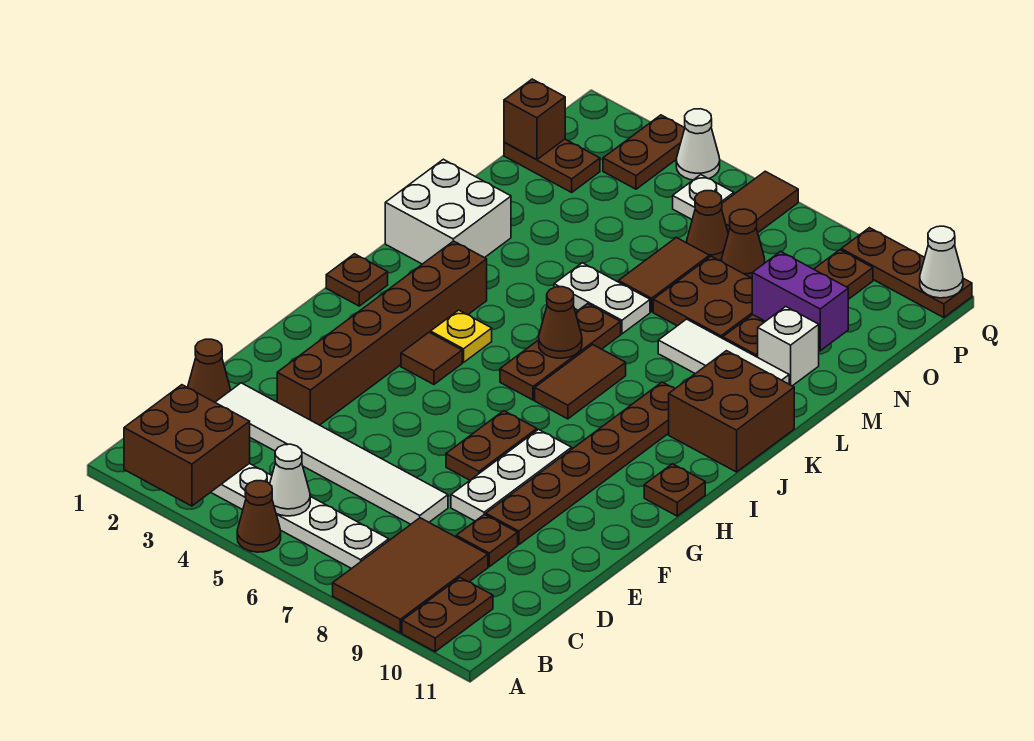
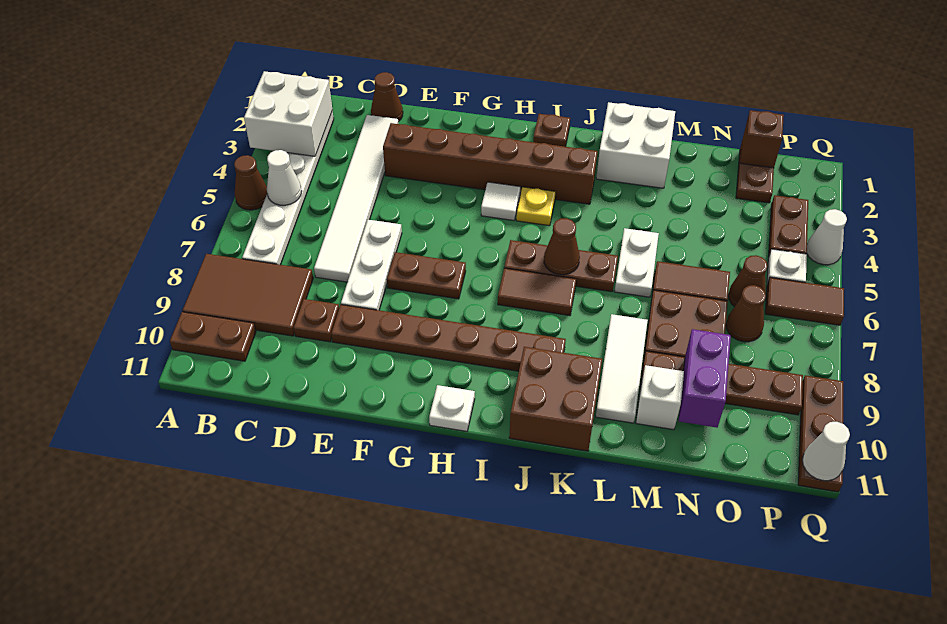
brown 2x2 brick [124,385,250,506] -> white 2x2 brick [244,71,332,156]
white 1x3 plate [451,430,572,521] -> white 1x3 plate turned to [341,220,402,310]
brown 1x1 tile [401,332,462,384] -> white 1x1 tile [481,182,520,221]
brown 1x1 plate [644,464,705,516] -> white 1x1 plate [429,385,475,431]
brown 1x2 plate [603,115,685,189] -> brown 1x2 plate turned to [769,195,808,254]

